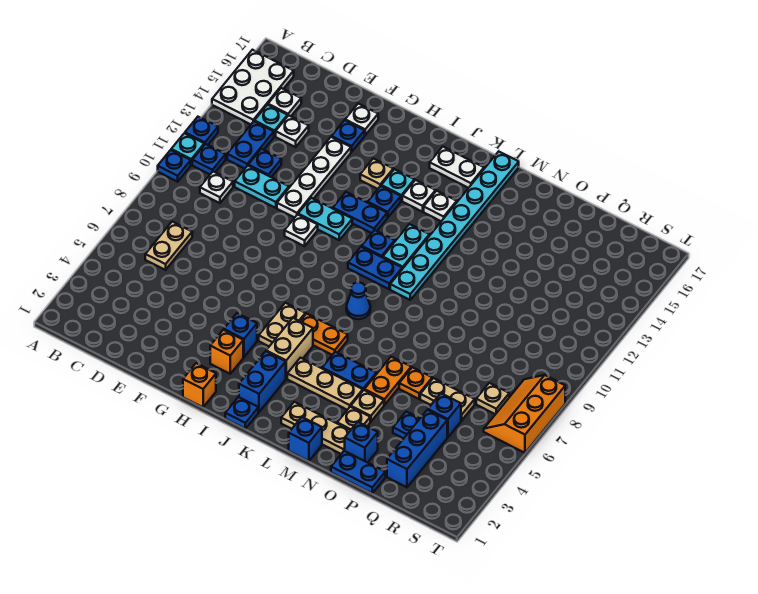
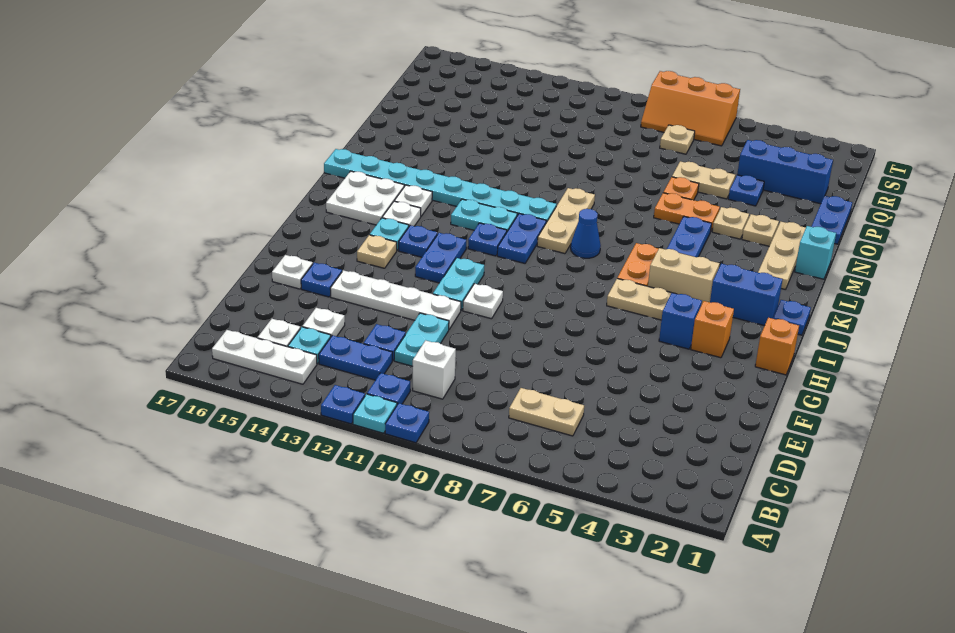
white 2x3 plate [212,50,294,124] -> white 1x3 plate [212,330,317,384]
white 1x1 plate [200,172,233,203] -> white 1x1 brick [413,340,456,399]
white 1x2 plate [430,147,484,188] -> white 2x2 plate [326,171,404,225]
tan 1x3 plate [287,358,363,410] -> tan 1x3 plate moved to [537,188,595,254]
blue 1x1 brick [289,417,322,461] -> cyan 1x1 brick [795,226,836,279]
blue 1x1 brick [345,422,378,463] -> none
tan 1x2 plate [420,378,475,421] -> tan 1x2 plate turned to [672,161,735,199]
blue 1x1 brick [428,393,461,437] -> none

